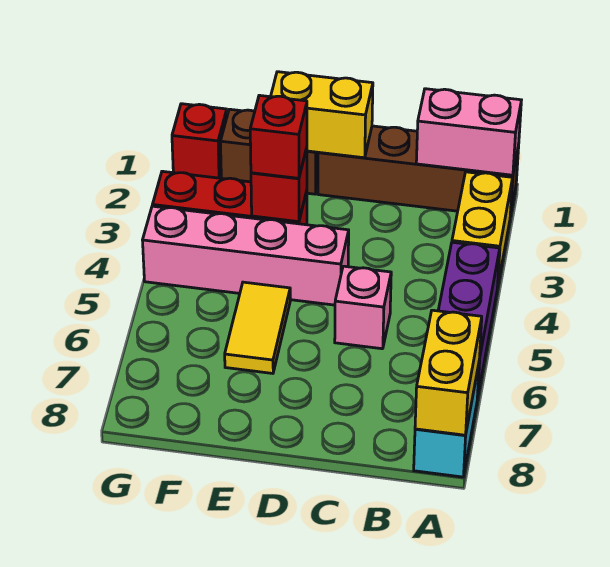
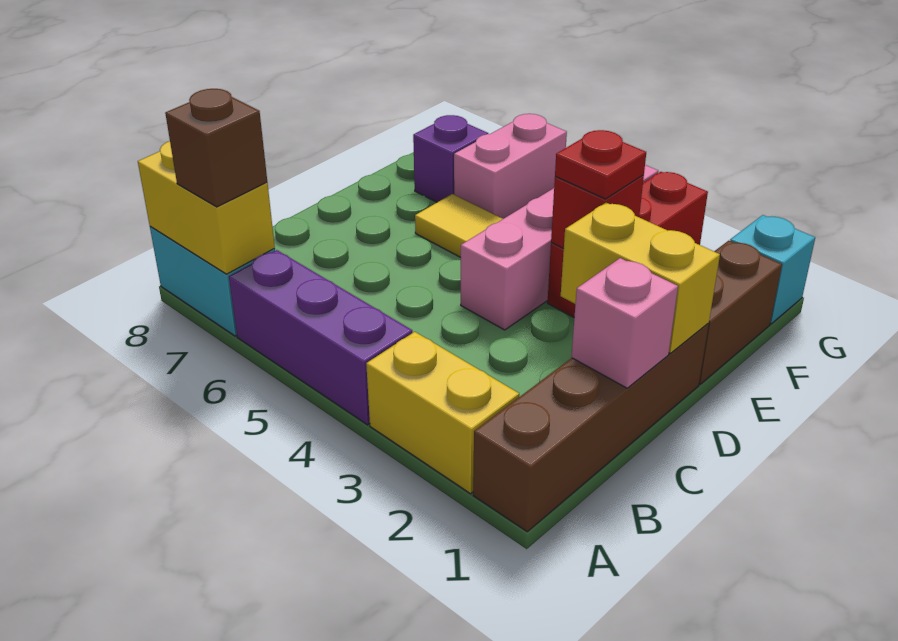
pink 1x2 brick [416,89,521,175] -> pink 1x2 brick moved to [454,114,567,219]
none -> brown 1x1 brick [165,89,267,207]
pink 1x1 brick [335,266,391,349] -> pink 1x1 brick moved to [571,258,678,388]
yellow 1x2 brick [271,72,373,158] -> yellow 1x2 brick turned to [561,203,720,353]
red 1x1 brick [250,95,307,178] -> red 1x1 plate [555,130,646,199]
none -> purple 1x1 brick [413,115,488,202]
red 1x1 brick [172,104,227,178] -> cyan 1x1 brick [730,215,815,324]

